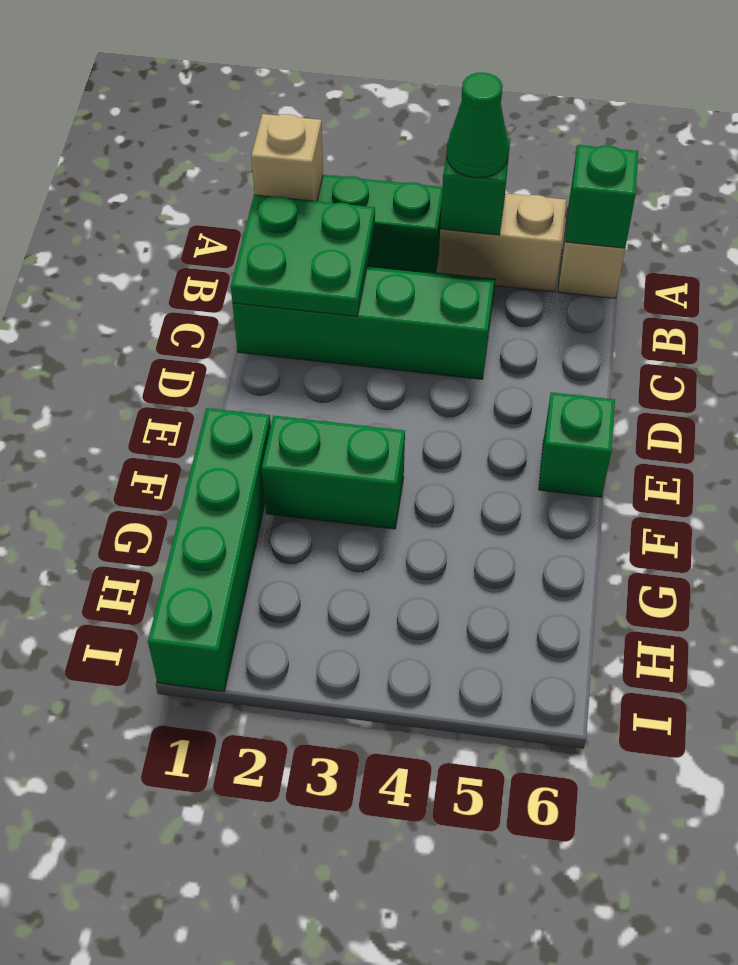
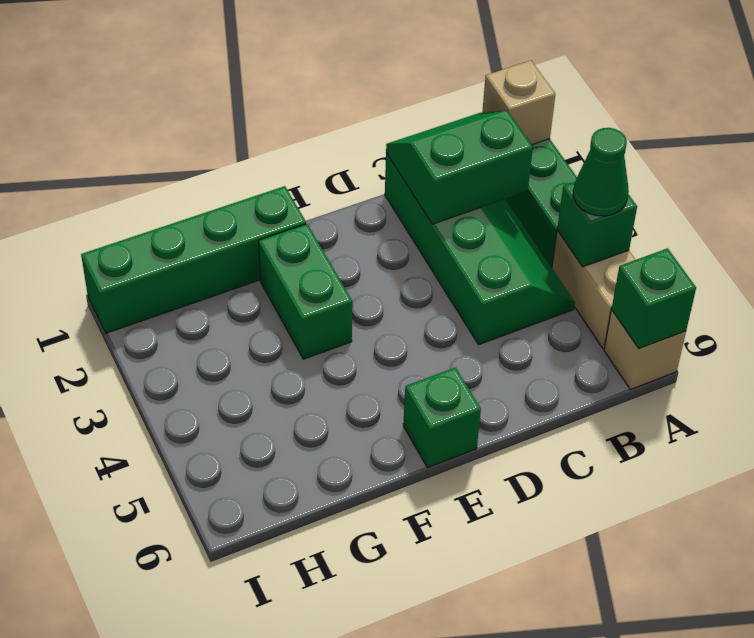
green 2x2 plate [231,195,375,316] -> green 2x2 slope [386,111,533,224]

